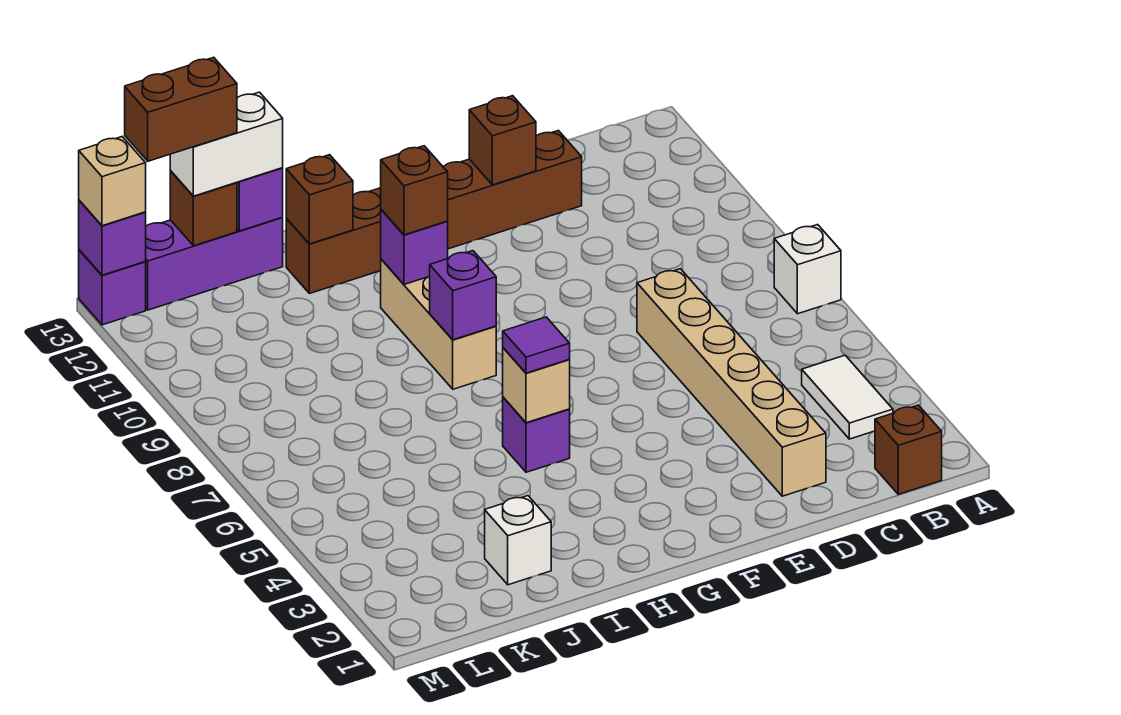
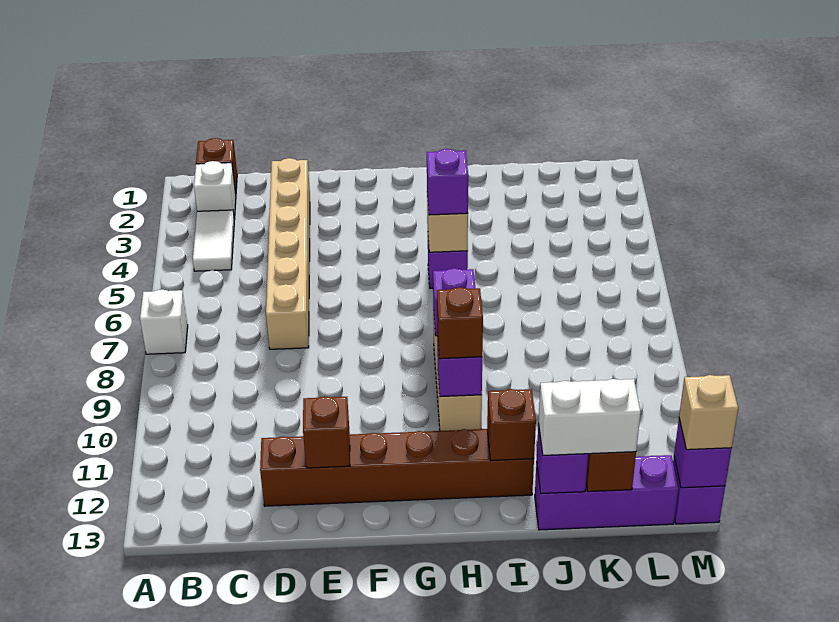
purple 1x1 tile [503,317,570,373] -> purple 1x1 brick [427,149,468,215]
white 1x1 brick [485,496,551,585] -> white 1x1 brick moved to [194,161,236,219]
brown 1x2 brick [125,57,237,161] -> none

